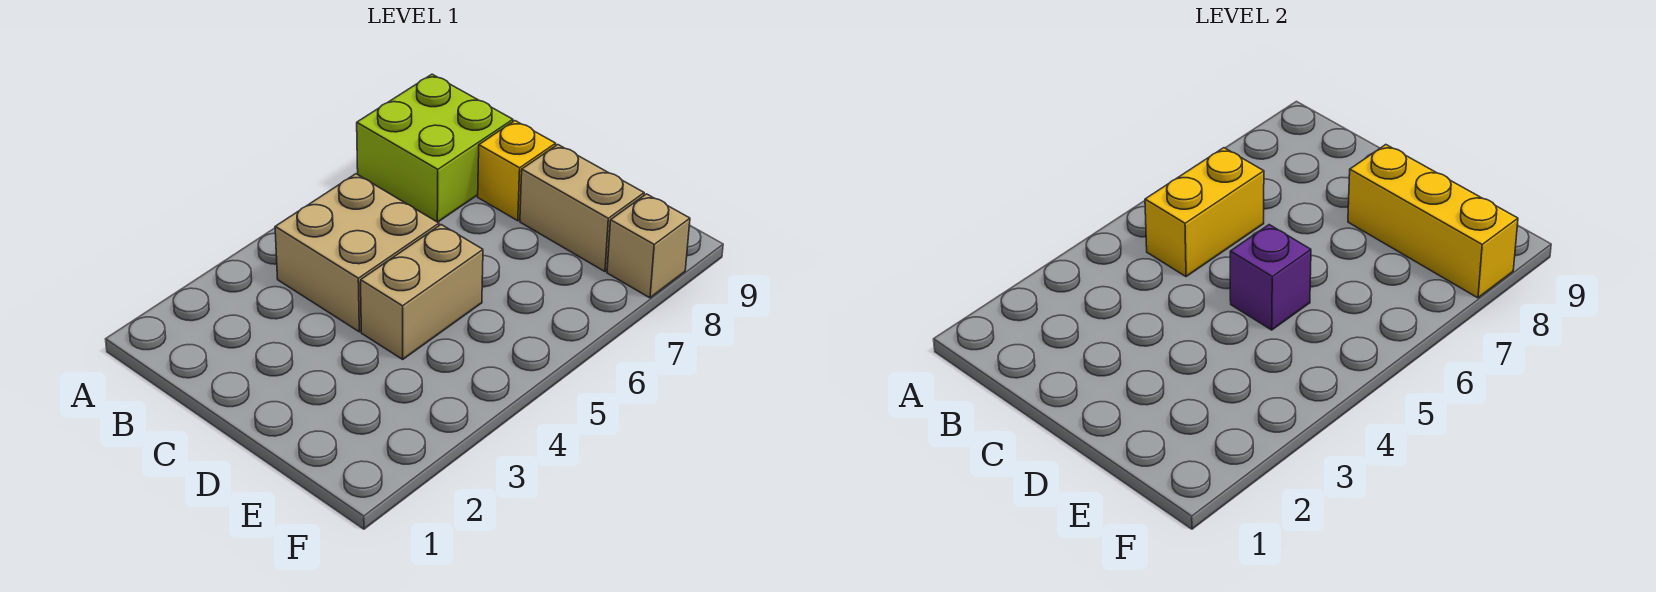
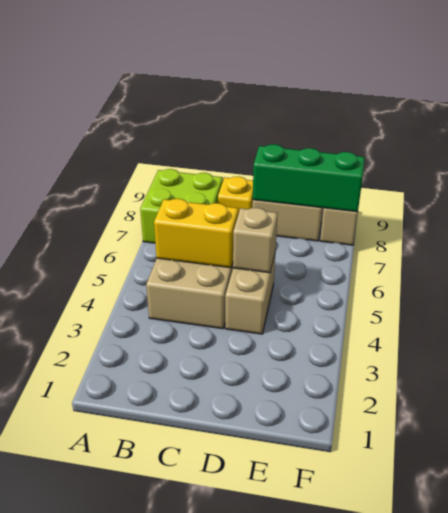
yellow 1x2 brick [1145,148,1264,277] -> yellow 1x2 brick turned to [154,199,238,268]
purple 1x1 brick [1230,225,1311,330] -> tan 1x1 brick [233,208,278,273]
yellow 1x3 brick [1348,145,1518,298] -> green 1x3 brick [253,144,365,212]

